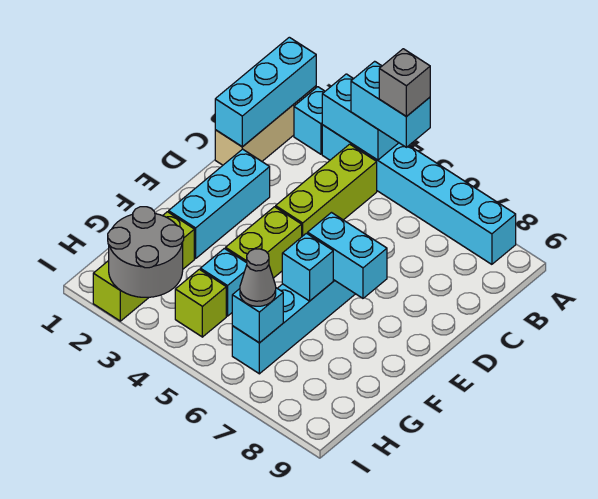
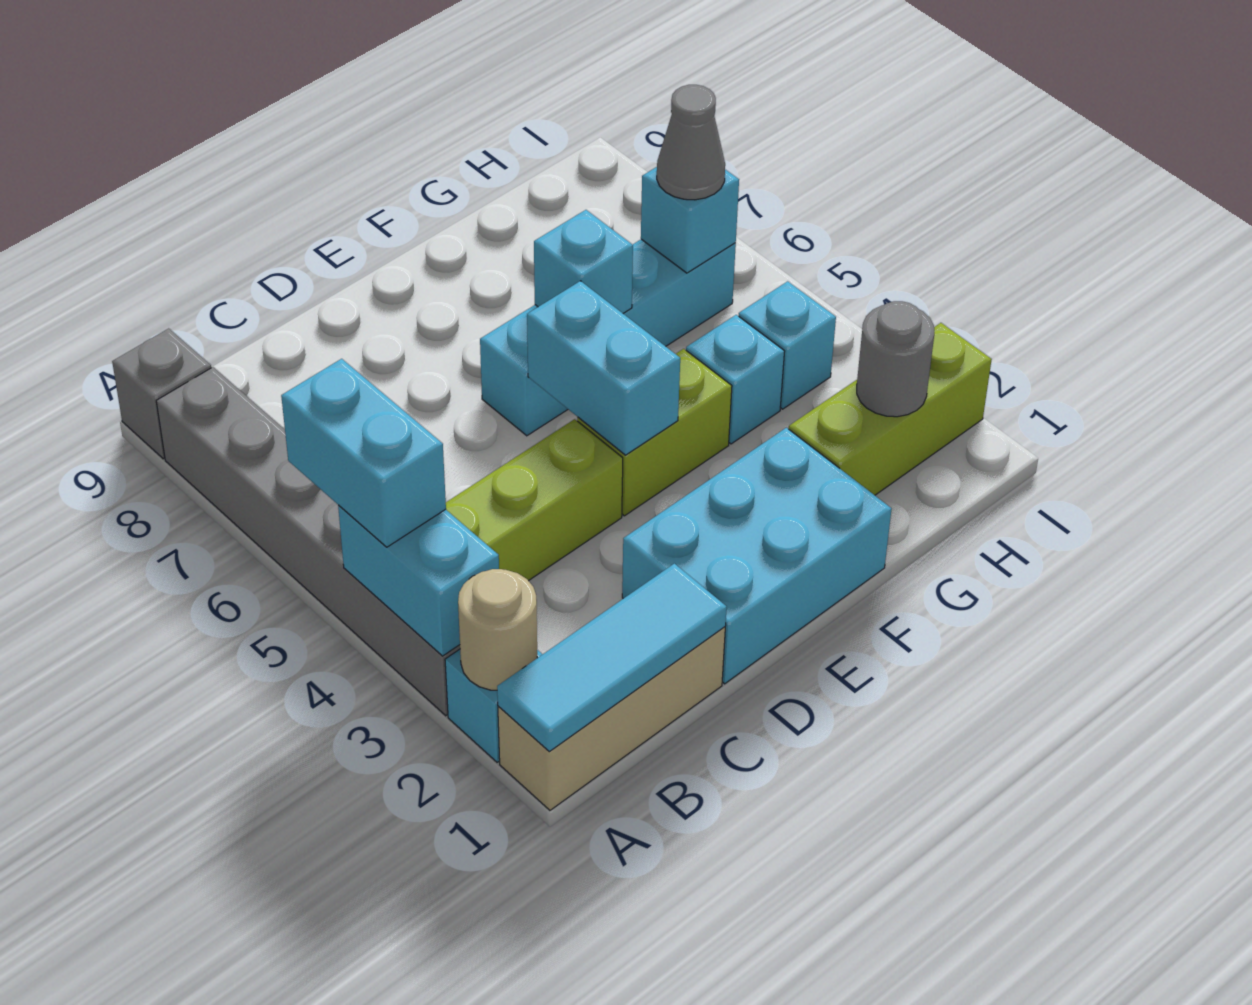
cyan 1x3 brick [215,37,316,147] -> cyan 1x3 tile [497,564,727,752]
none -> tan 1x1 round brick [458,569,537,690]
cyan 1x6 brick [322,125,516,264] -> grey 1x6 brick [156,367,460,716]
grey 1x1 brick [379,49,430,117] -> grey 1x1 brick moved to [112,328,211,459]
cyan 1x3 brick [169,149,270,258] -> cyan 2x3 brick [622,428,892,684]
cyan 1x2 brick [308,213,387,298] -> cyan 1x2 brick moved to [527,281,680,455]
grey 2x2 round brick [108,207,184,297] -> grey 1x1 round brick [857,301,934,417]
lime 1x1 brick [175,269,226,337] -> cyan 1x1 brick [739,281,836,409]

